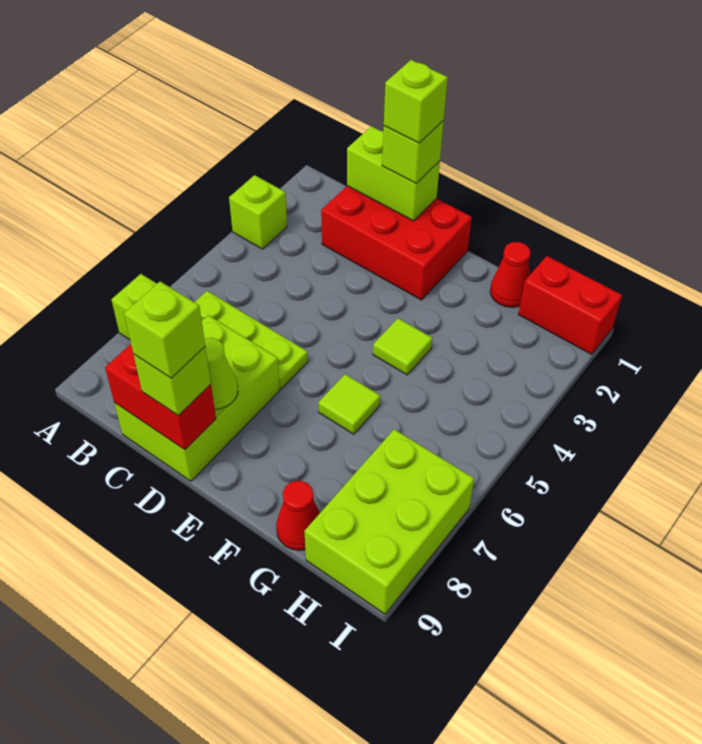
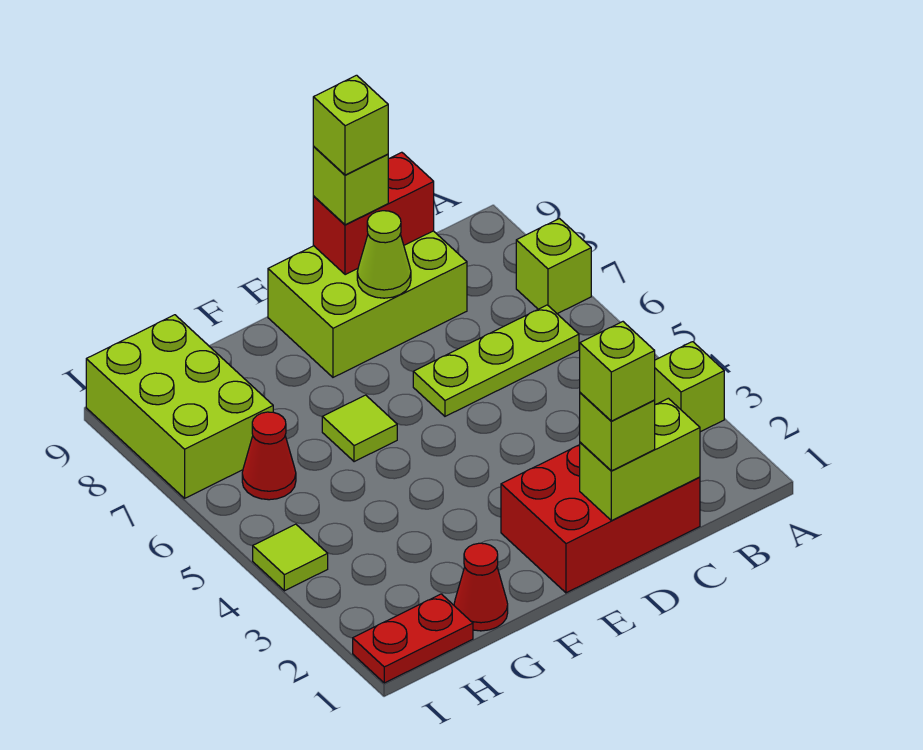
lime 2x3 brick [114,315,280,481] -> lime 2x3 brick turned to [268,231,467,377]
lime 1x1 tile [373,318,432,375] -> lime 1x1 tile moved to [253,524,328,591]
red 1x1 cone [276,481,320,550] -> red 1x1 cone moved to [242,412,296,500]
red 1x2 brick [519,256,622,354] -> red 1x2 plate [353,594,473,683]

